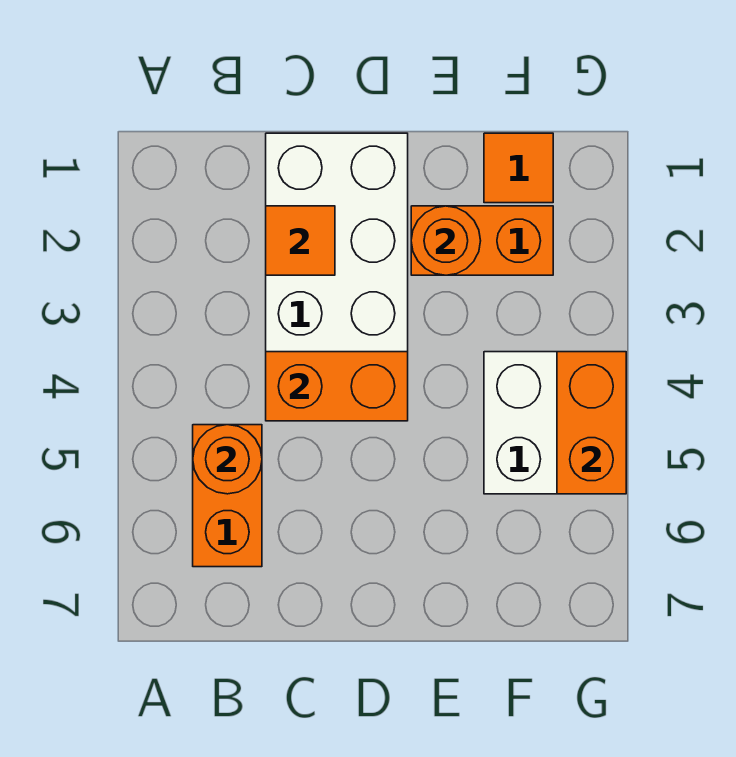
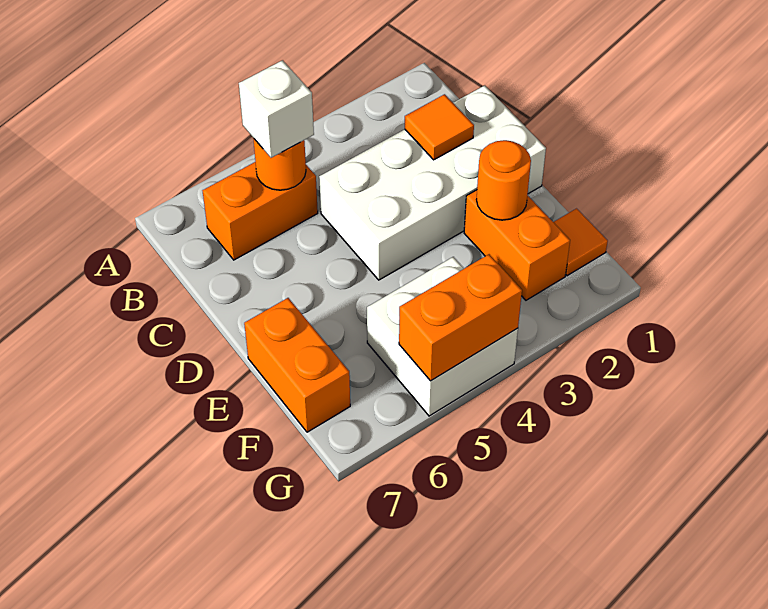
none -> white 1x1 brick [239,60,314,158]
orange 1x2 brick [266,352,408,421] -> orange 1x2 brick moved to [244,298,350,432]

